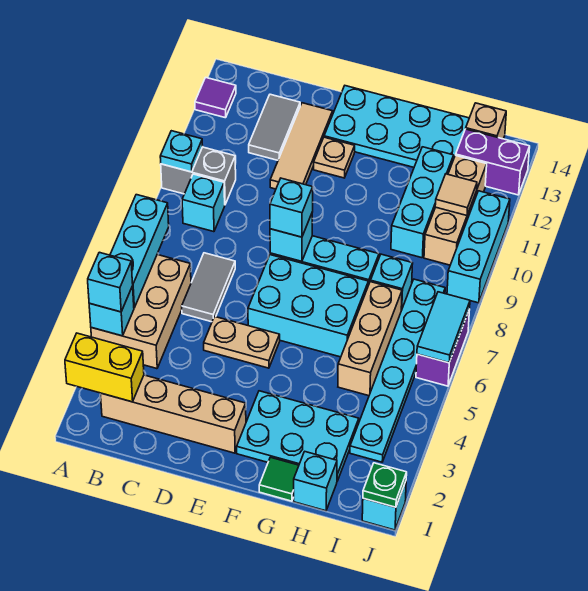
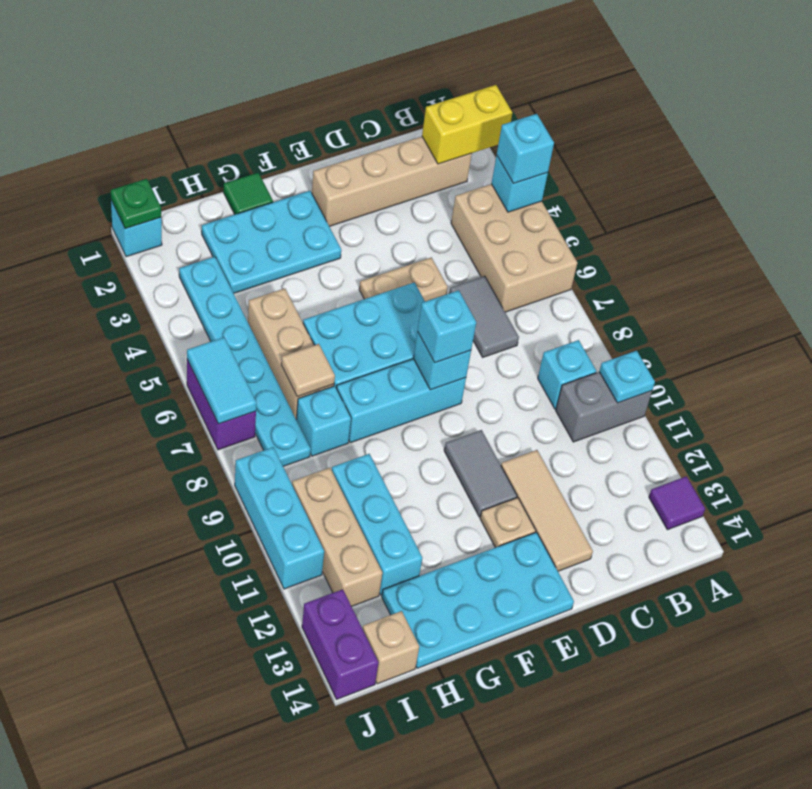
cyan 1x3 brick [110,195,169,308] -> none
grey 1x2 tile [249,94,300,160] -> grey 1x2 tile moved to [444,430,517,517]
cyan 1x1 brick [294,452,337,511] -> none
tan 1x1 tile [435,174,477,216] -> tan 1x1 tile moved to [281,344,335,397]
purple 1x2 brick [456,129,530,195] -> purple 1x2 brick turned to [302,589,379,699]

